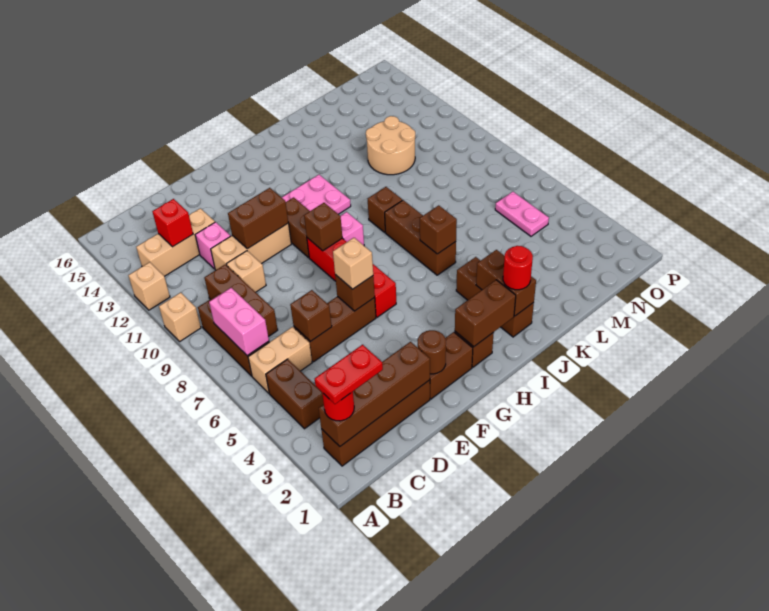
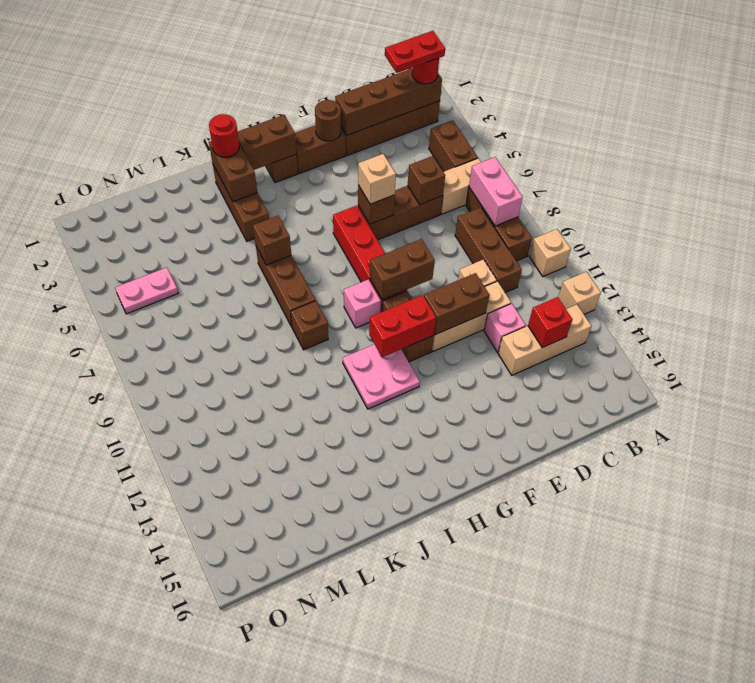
brown 1x1 brick [304,203,342,251] -> brown 1x2 brick [370,239,435,300]
none -> red 1x2 brick [369,295,436,357]
tan 2x2 round brick [366,116,415,175] -> none
pink 1x2 plate [495,192,549,236] -> pink 1x2 plate turned to [115,267,178,314]

